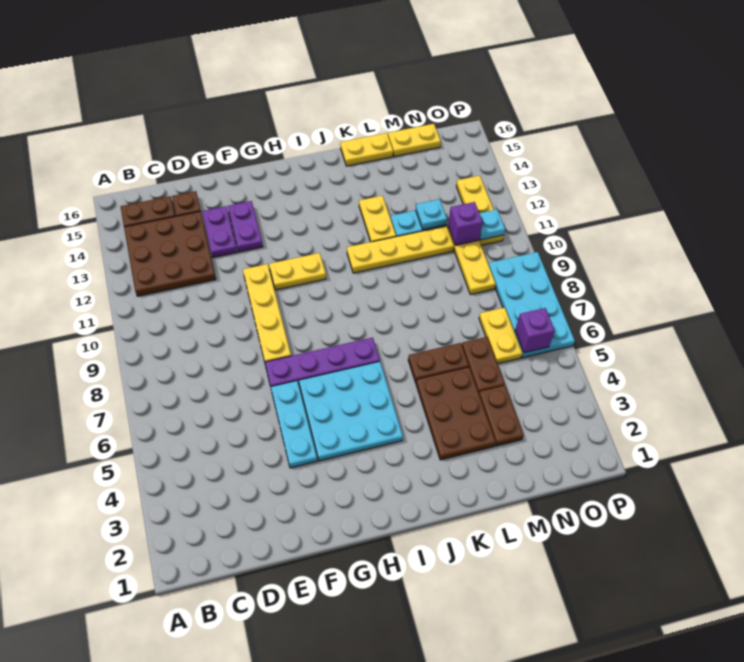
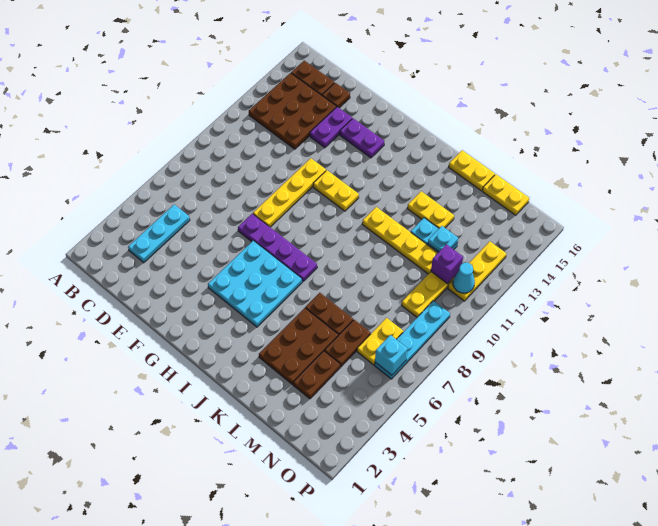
cyan 1x3 plate [271,381,317,468] -> cyan 1x3 plate moved to [128,205,190,263]
purple 1x2 plate [228,201,263,252] -> purple 1x2 plate turned to [340,118,384,158]
yellow 1x2 plate [359,196,396,242] -> yellow 1x2 plate turned to [407,191,454,228]
cyan 2x4 plate [488,252,575,358] -> cyan 1x4 plate [375,301,450,379]
purple 1x1 brick [515,308,555,353] -> cyan 1x1 brick [375,335,407,375]
cyan 1x1 plate [479,209,505,240] -> cyan 1x1 cone [453,263,475,293]

